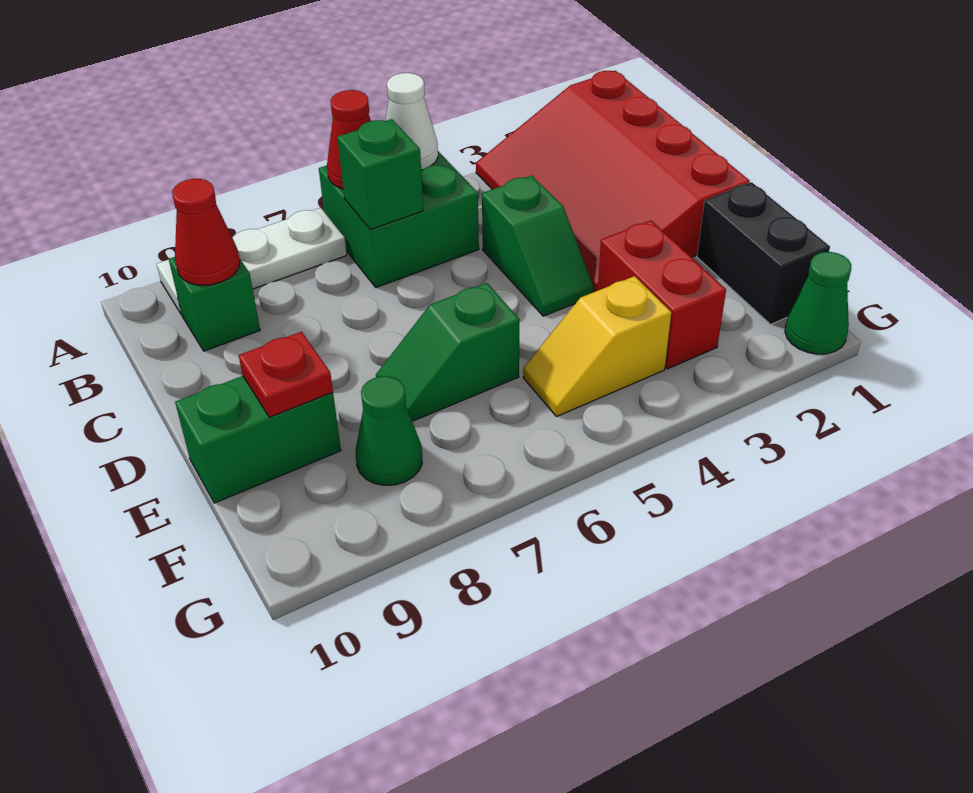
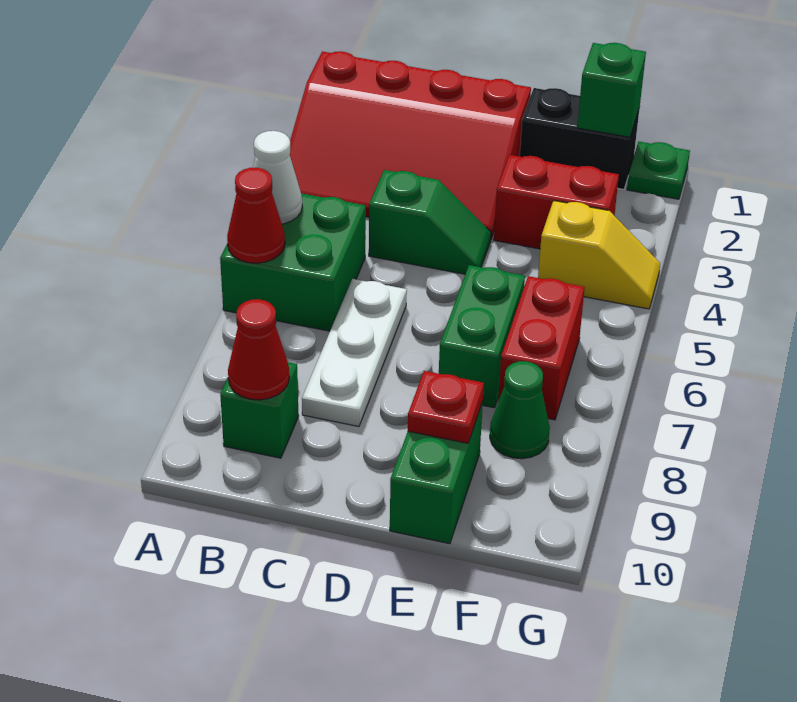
white 1x3 plate [157,208,347,315] -> white 1x3 plate moved to [302,279,407,427]
green 1x1 brick [338,119,424,230] -> green 1x1 brick moved to [577,43,646,137]
green 1x2 slope [376,283,520,421] -> green 1x2 brick [439,265,525,408]
yellow 1x2 slope [523,276,671,417] -> yellow 1x2 slope turned to [538,201,660,309]
none -> red 1x2 brick [498,276,585,420]
green 1x1 cone [785,252,851,354] -> green 1x1 plate [627,142,690,199]

